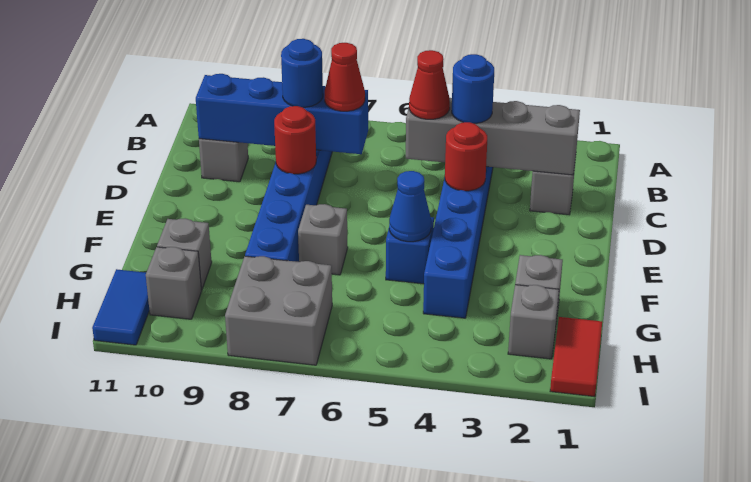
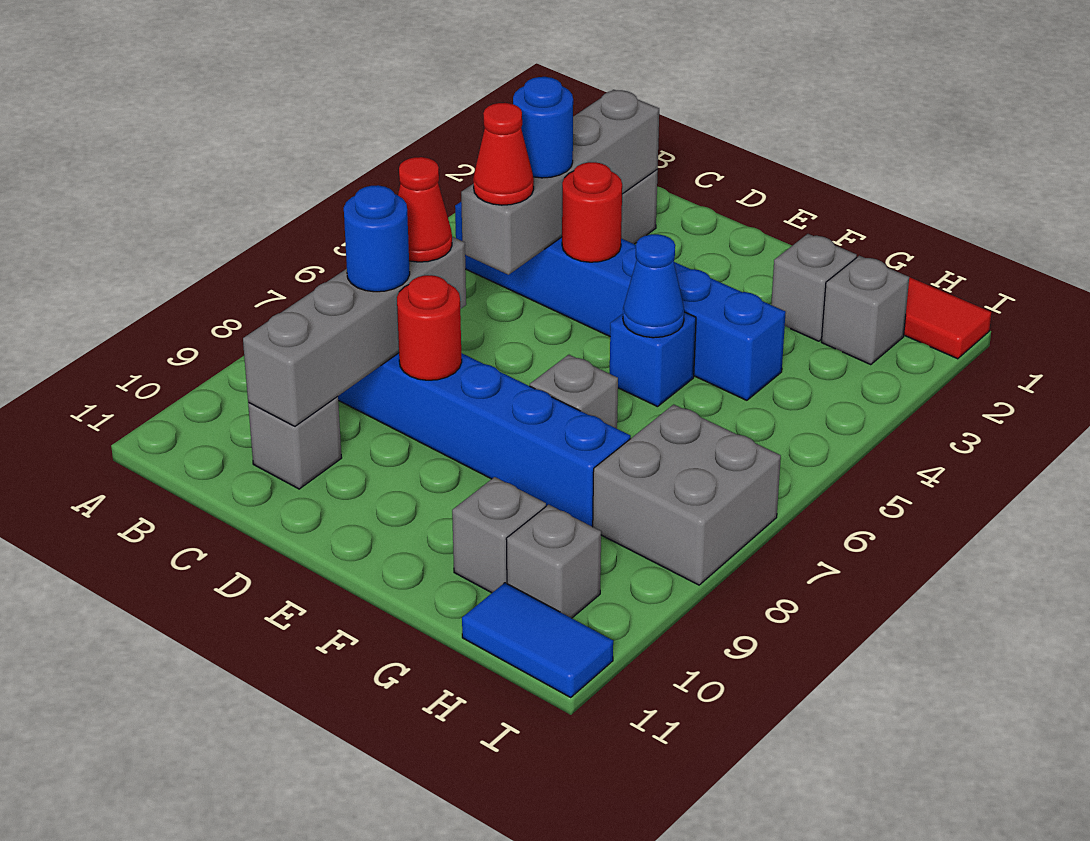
blue 1x4 brick [196,74,368,154] -> grey 1x4 brick [243,237,466,426]

